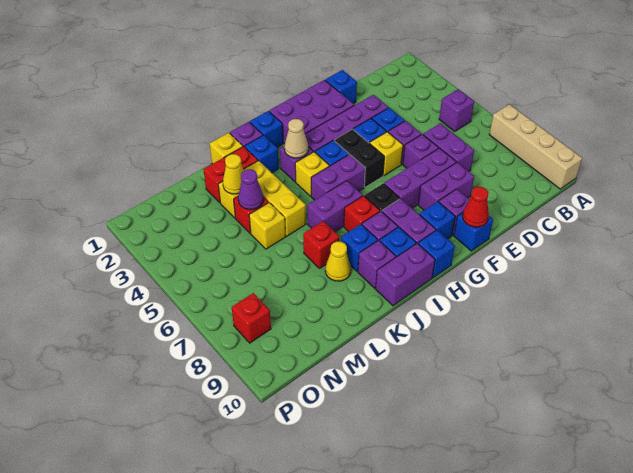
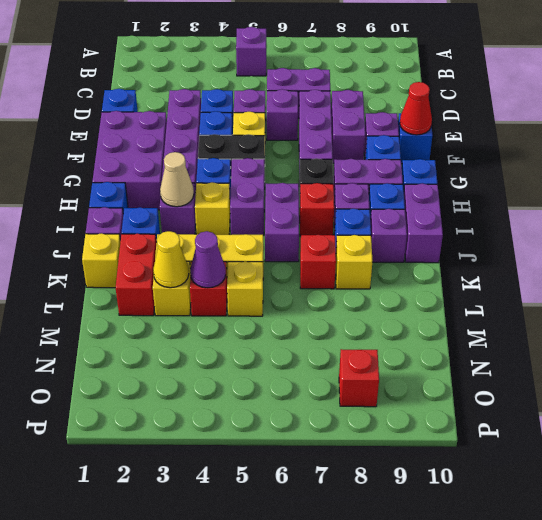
tan 1x4 brick [489,104,582,189] -> none
yellow 1x1 cone [325,241,351,281] -> yellow 1x1 brick [336,235,372,289]

